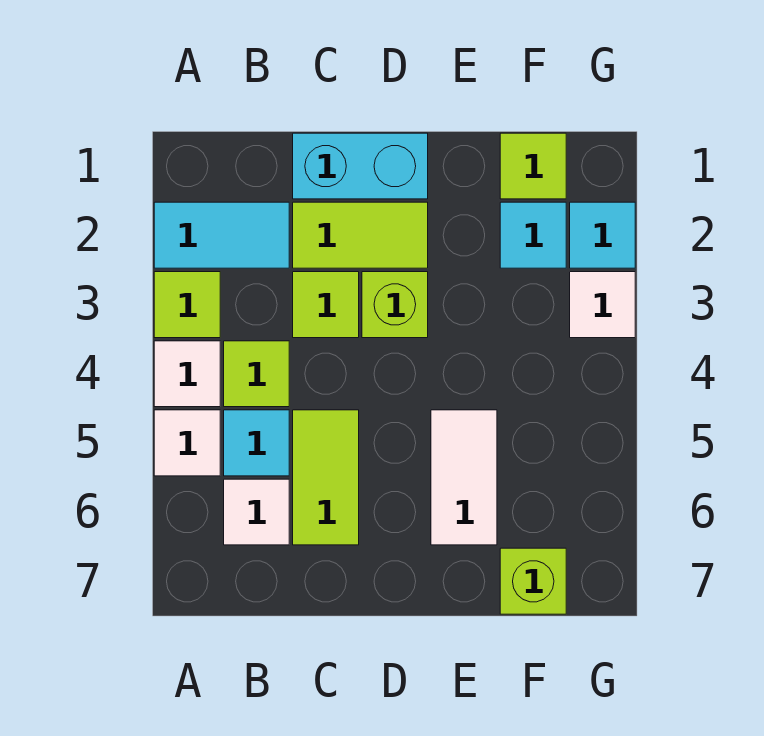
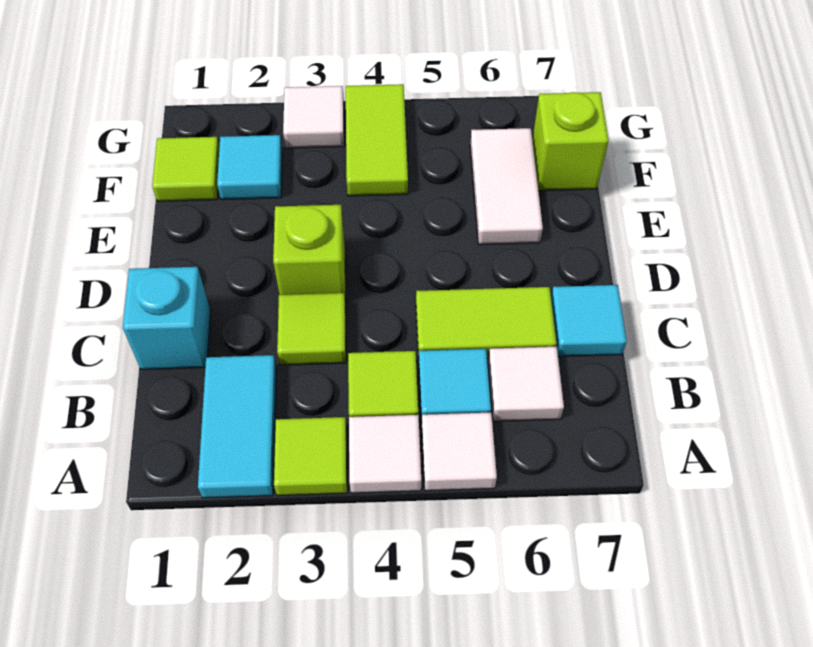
cyan 1x2 brick [293,133,428,199] -> cyan 1x1 brick [123,267,211,369]
lime 1x2 tile [293,202,428,268] -> lime 1x2 tile moved to [346,84,408,196]
white 1x2 tile [431,410,497,545] -> white 1x2 tile turned to [470,128,543,245]
cyan 1x1 tile [570,202,635,268] -> cyan 1x1 tile moved to [551,285,627,357]

